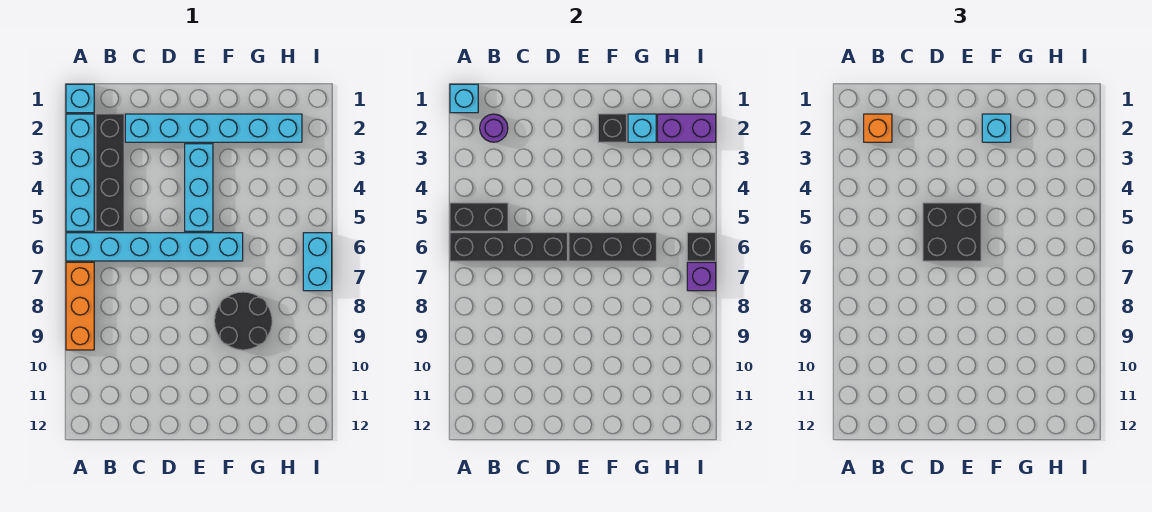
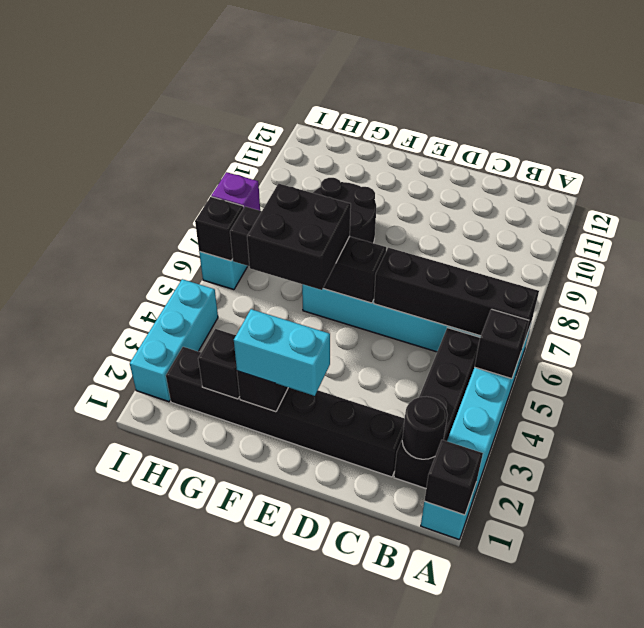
cyan 1x1 brick [450,84,478,113] -> black 1x1 brick [424,440,483,515]
black 1x2 brick [450,203,508,231] -> black 1x1 brick [475,309,529,379]
orange 1x3 brick [66,262,94,350] -> none
purple 1x1 round brick [480,114,508,142] -> black 1x1 round brick [402,396,447,459]
orange 1x1 brick [864,114,892,142] -> none
cyan 1x6 brick [125,114,302,142] -> black 1x6 brick [166,347,405,477]
black 2x2 brick [923,203,981,261] -> black 2x2 brick moved to [247,184,351,290]
cyan 1x3 brick [185,144,213,231] -> cyan 1x3 brick moved to [130,279,218,402]
black 1x3 brick [569,233,656,261] -> black 1x4 brick [230,207,386,303]
cyan 1x1 brick [982,114,1011,142] -> cyan 1x2 brick [234,309,330,396]
cyan 1x1 brick [628,114,656,142] -> black 1x1 brick [198,329,240,399]
purple 1x2 brick [658,114,716,142] -> none

